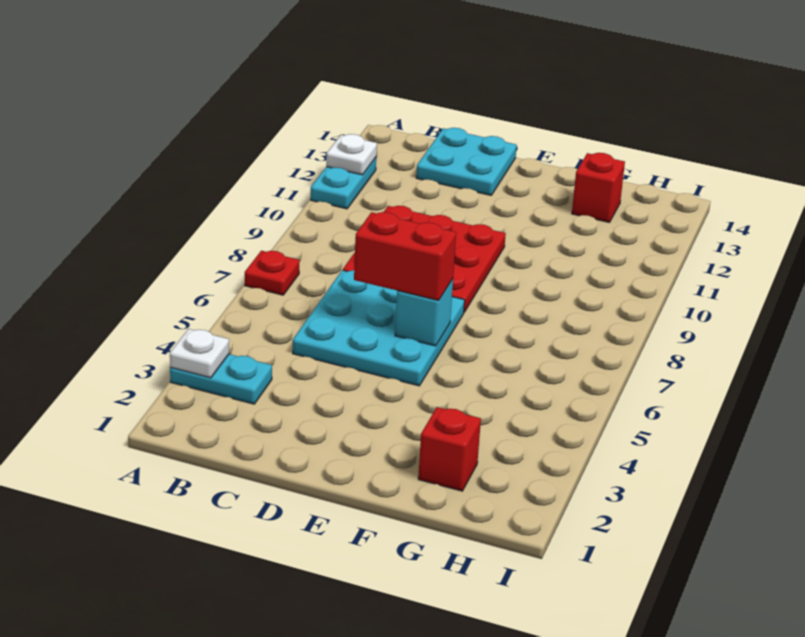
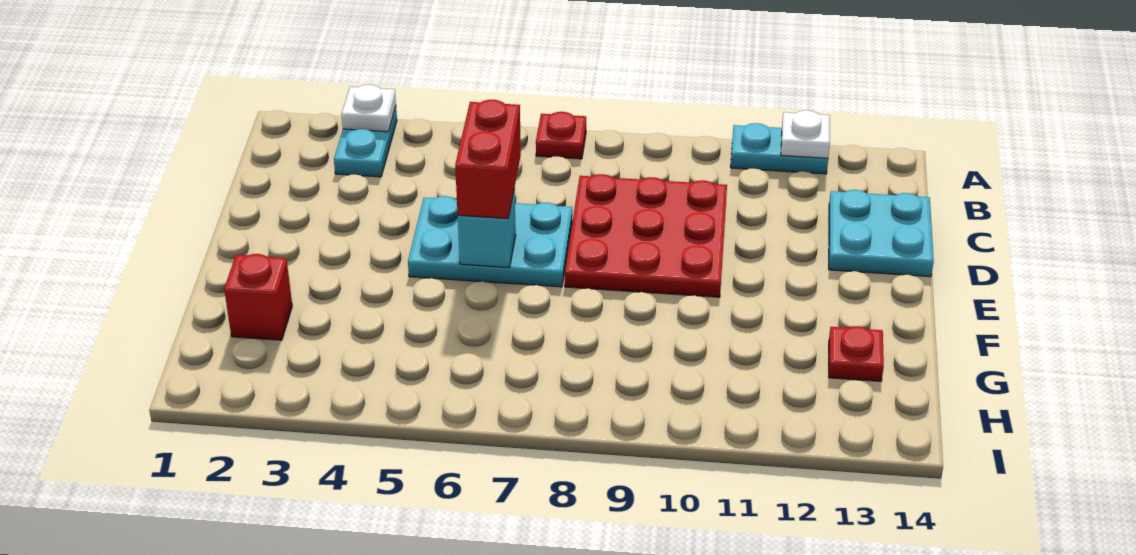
cyan 3x3 plate [293,270,465,386] -> cyan 2x3 plate [408,196,572,287]
red 1x1 brick [572,153,625,222] -> red 1x1 plate [829,326,884,381]

